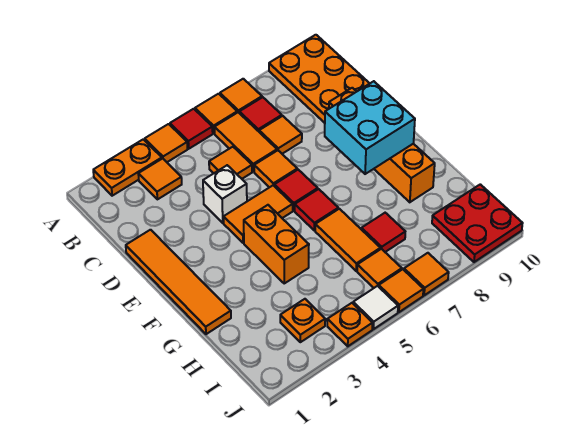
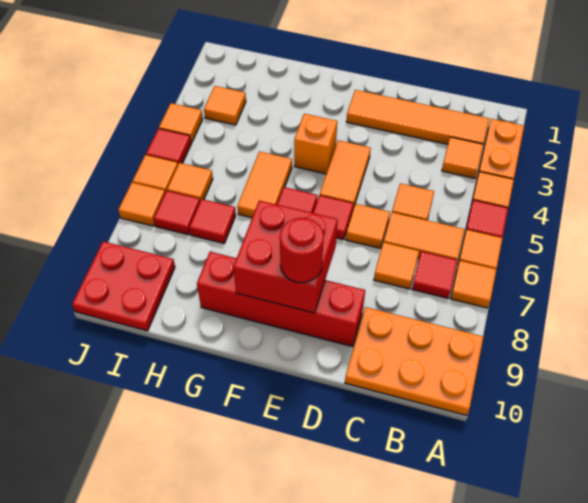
orange 1x4 tile [126,230,231,334] -> orange 1x4 tile moved to [346,90,489,144]
white 1x1 brick [203,165,247,223] -> none
orange 1x4 brick [329,88,435,202] -> red 1x4 brick [197,252,365,347]
cyan 2x2 brick [325,81,415,174] -> red 2x2 brick [233,201,338,313]
none -> red 1x1 round brick [280,218,324,283]
orange 1x2 brick [244,205,309,283] -> orange 1x1 brick [294,114,337,174]
orange 1x2 tile [315,209,380,271] -> orange 1x2 tile turned to [237,151,292,218]
orange 1x1 plate [280,299,325,342] -> orange 1x1 tile [204,86,246,125]
none -> red 1x1 tile [154,191,200,235]
orange 1x1 plate [327,303,373,346] -> orange 1x1 tile [159,103,203,143]
white 1x1 tile [353,286,398,329] -> red 1x1 tile [146,129,191,164]

